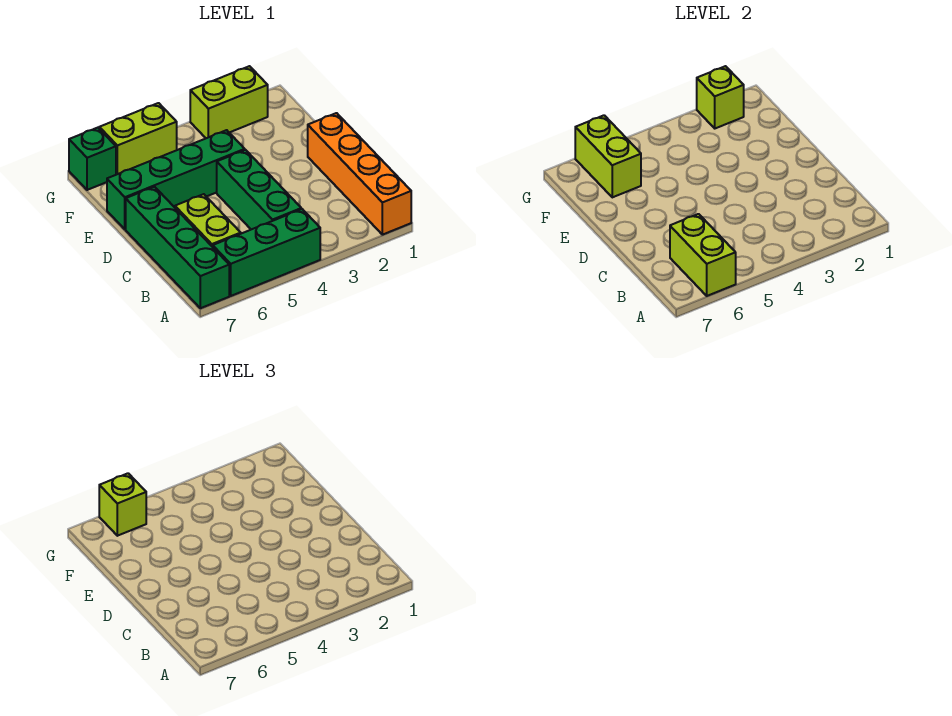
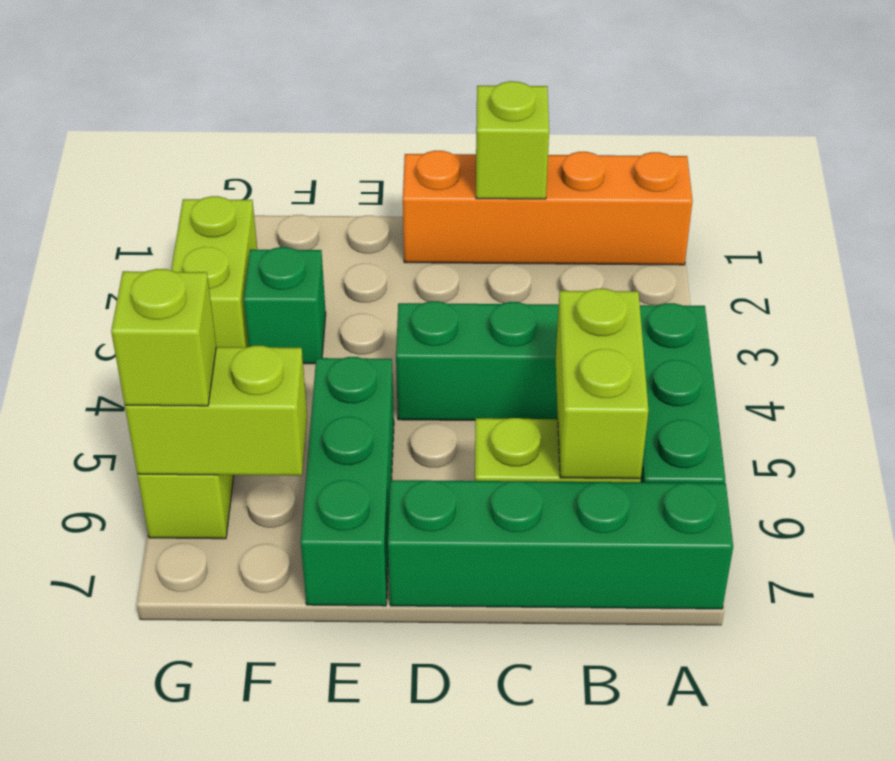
lime 1x2 brick [670,214,736,296] -> lime 1x2 brick turned to [556,289,649,479]
green 1x4 brick [107,130,245,229] -> green 1x3 brick [301,357,394,606]
lime 1x1 brick [697,66,744,128] -> lime 1x1 brick moved to [476,81,549,199]
green 1x1 brick [69,128,116,190] -> green 1x1 brick moved to [244,247,326,364]

